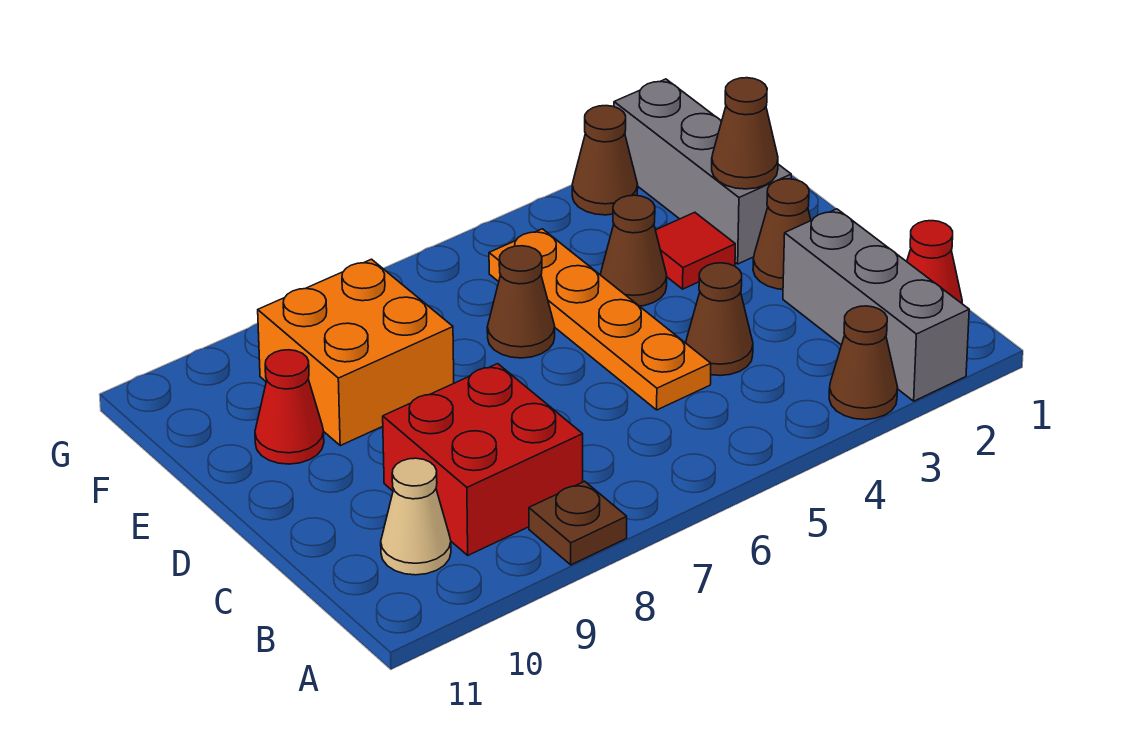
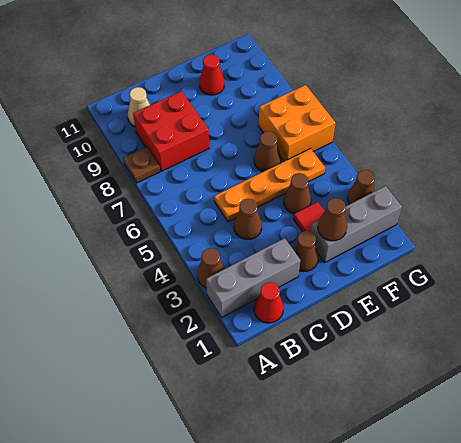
orange 2x2 brick [258,259,454,446] -> orange 2x2 brick moved to [259,85,336,161]

